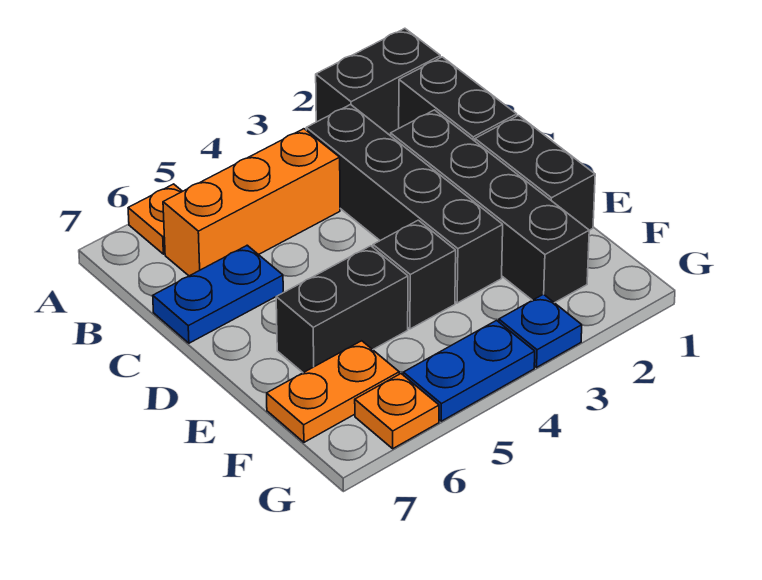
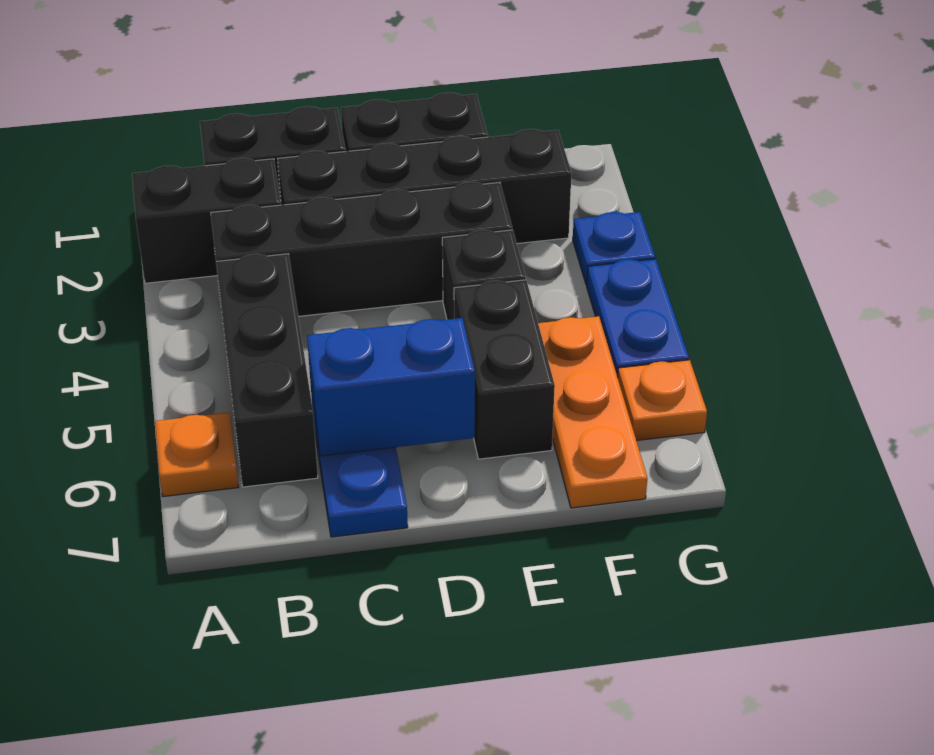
black 1x2 brick [316,28,440,135] -> black 1x2 brick turned to [132,158,281,283]
orange 1x3 brick [163,129,340,276] -> black 1x3 brick [216,254,318,487]
none -> blue 1x2 brick [307,318,475,456]
orange 1x2 plate [267,341,399,442] -> orange 1x3 plate [538,316,647,508]

